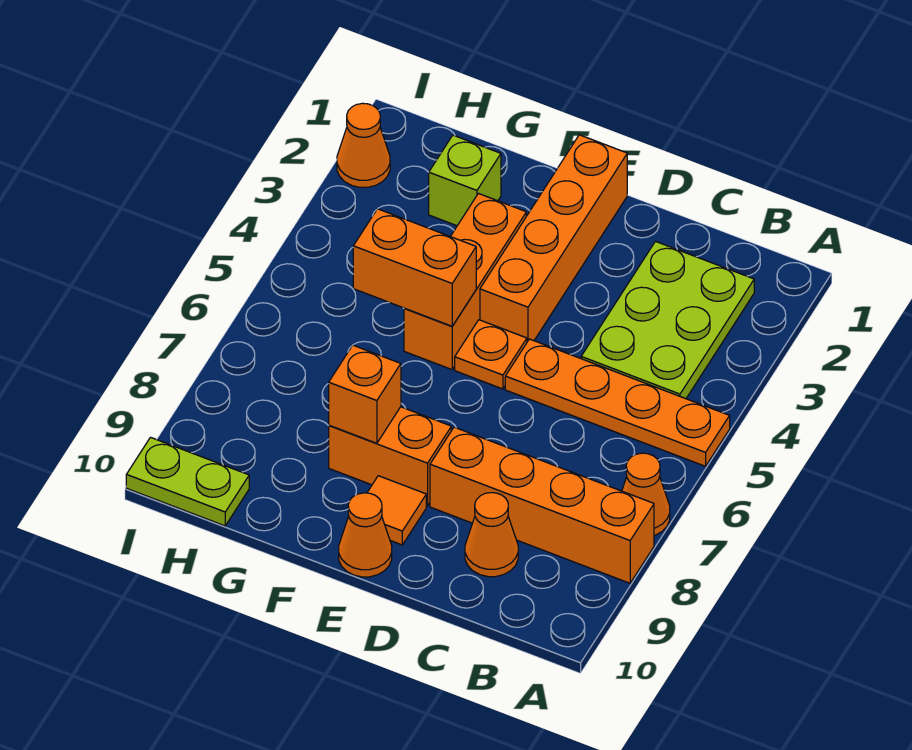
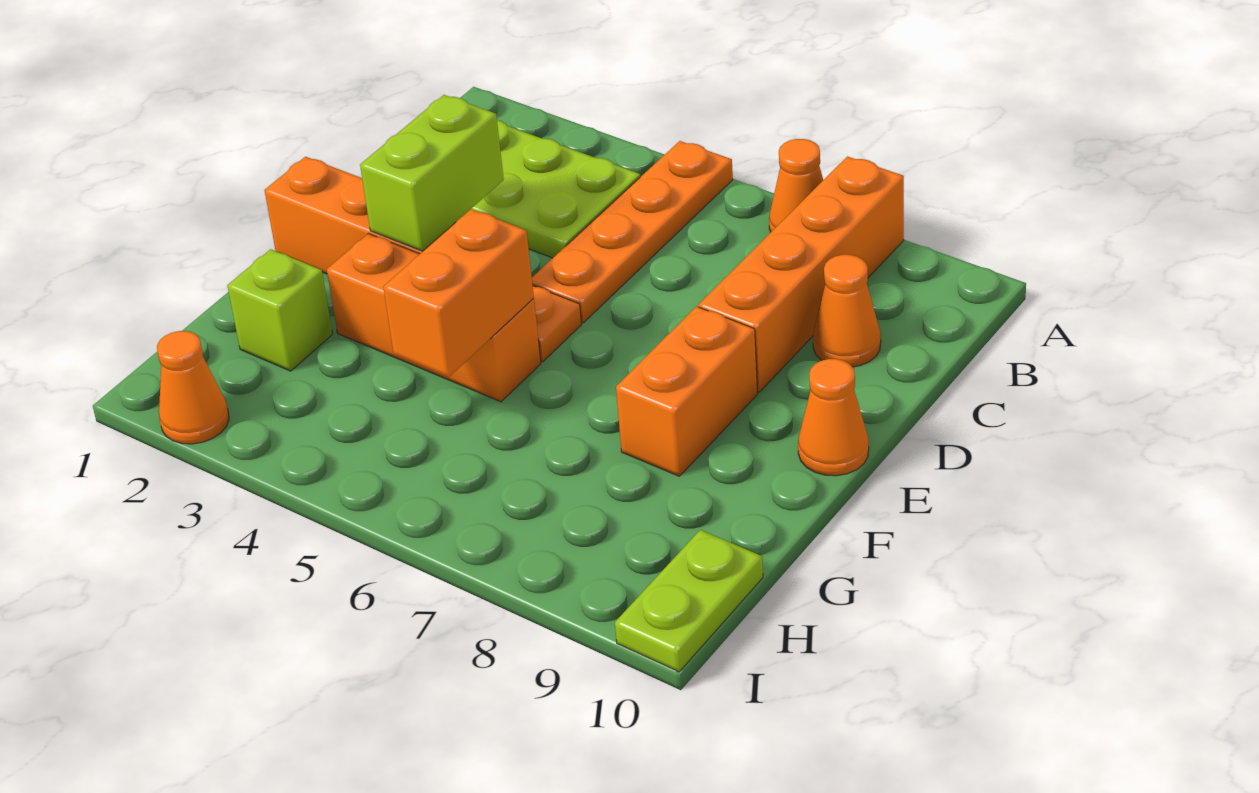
none -> lime 1x2 brick [360,95,504,252]
orange 1x1 tile [367,476,426,545] -> none
orange 1x1 brick [329,345,401,443] -> none

